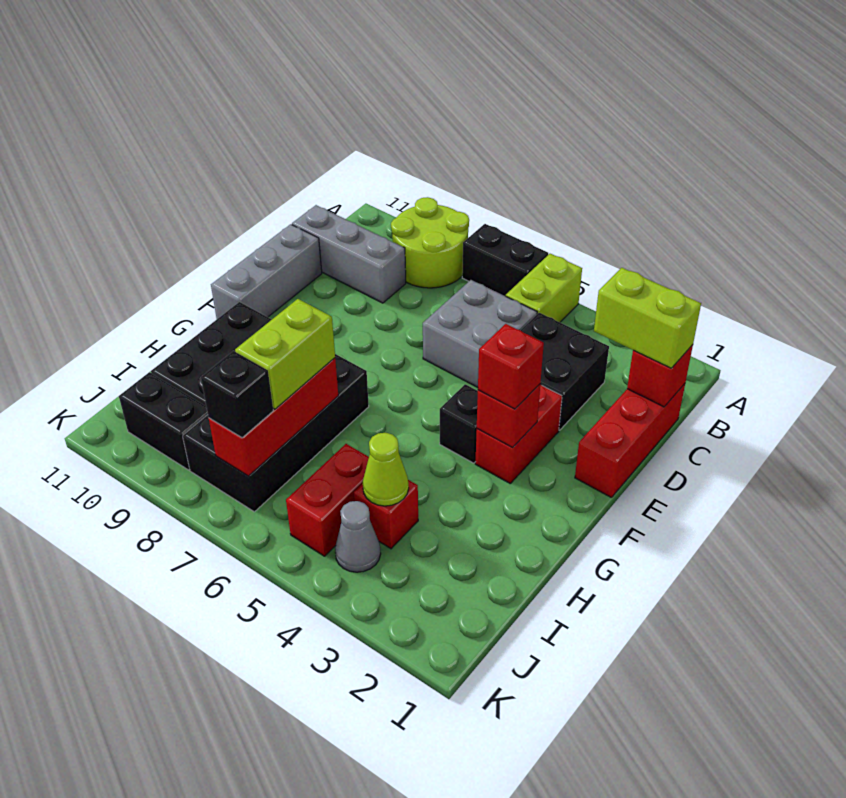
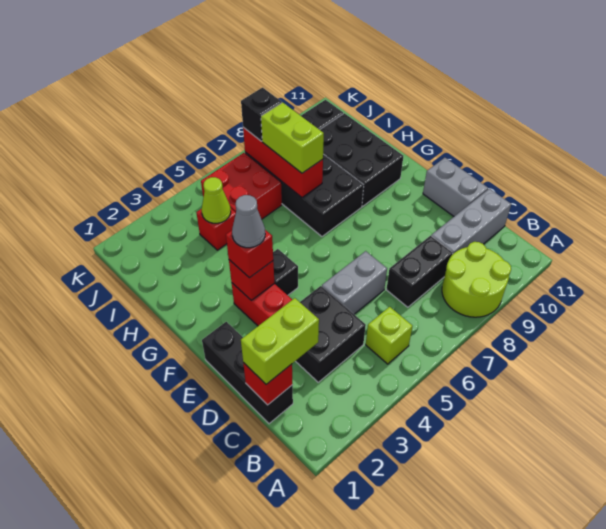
lime 1x2 brick [506,254,582,322] -> lime 1x1 brick [366,307,412,364]
black 1x2 brick [462,224,548,296] -> black 1x2 brick moved to [386,236,453,307]
red 1x3 brick [575,384,685,498] -> black 1x3 brick [202,322,293,424]
grey 2x2 brick [423,280,537,387] -> grey 1x2 brick [322,251,387,314]
grey 1x3 brick [211,224,322,319] -> grey 1x2 brick [423,158,488,216]
red 1x2 brick [286,444,369,556] -> red 2x2 brick [201,153,282,219]
grey 1x1 cone [335,501,381,572] -> grey 1x1 cone moved to [232,195,265,248]

